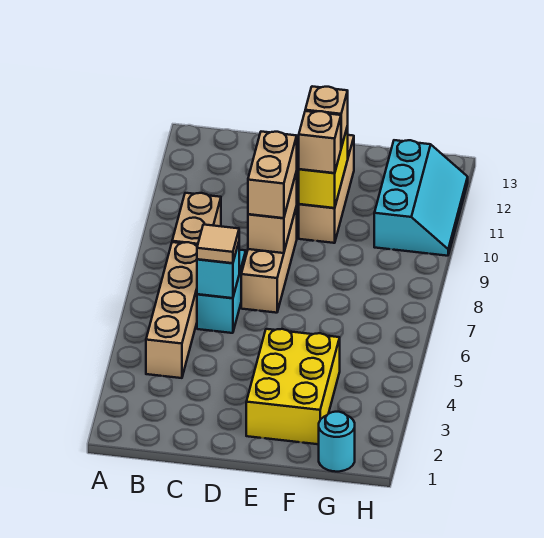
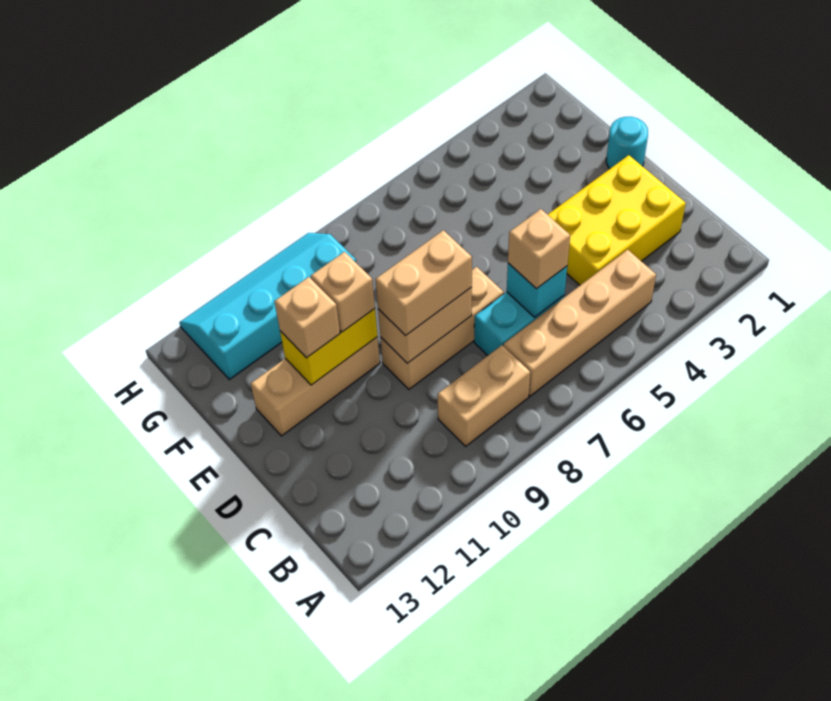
tan 1x1 tile [197,225,239,263] -> tan 1x1 brick [508,209,570,289]
yellow 2x3 brick [246,329,340,444] -> yellow 2x3 brick moved to [548,155,686,285]
cyan 1x1 round brick [319,412,355,472] -> cyan 1x1 round brick moved to [606,117,648,169]
cyan 2x3 slope [374,140,468,256] -> cyan 2x4 slope [179,233,356,379]

